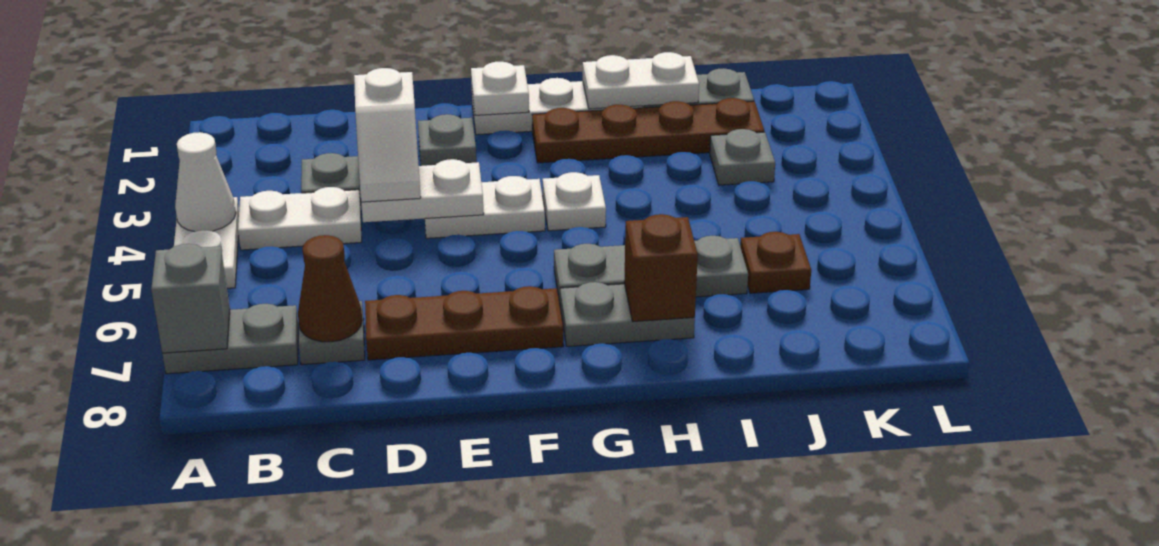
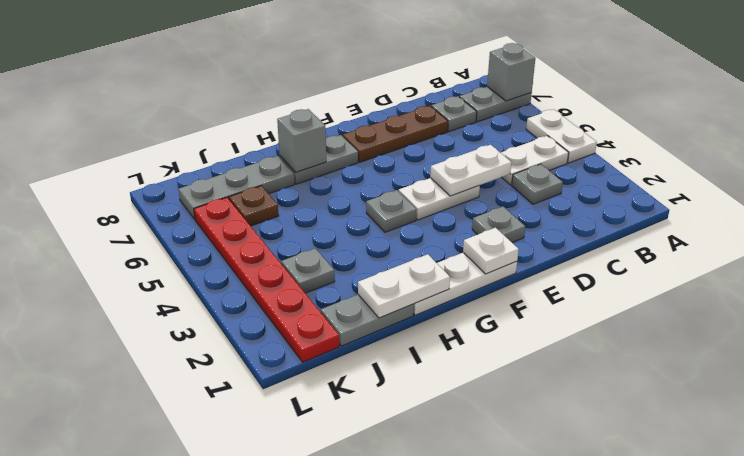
white 1x1 cone [175,132,236,232] -> none
brown 1x1 cone [298,235,362,342] -> none
white 1x2 slope [354,68,421,202] -> none
brown 1x4 plate [532,98,764,163] -> none
white 1x1 plate [543,172,606,231] -> grey 1x1 plate [366,190,417,232]
grey 1x3 plate [554,236,748,303] -> grey 1x3 plate moved to [178,156,295,219]
brown 1x1 brick [624,214,698,322] -> grey 1x1 brick [277,109,326,172]
none -> red 1x6 plate [194,198,339,362]

